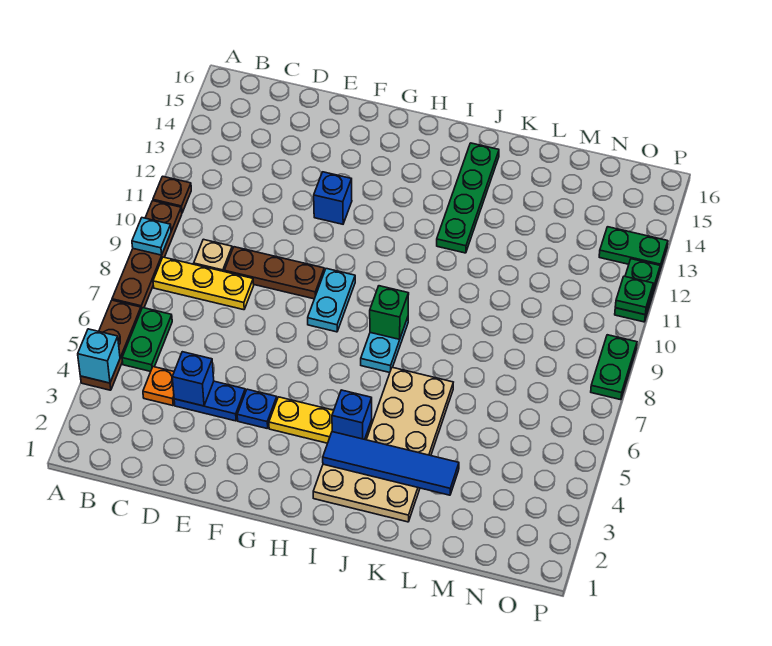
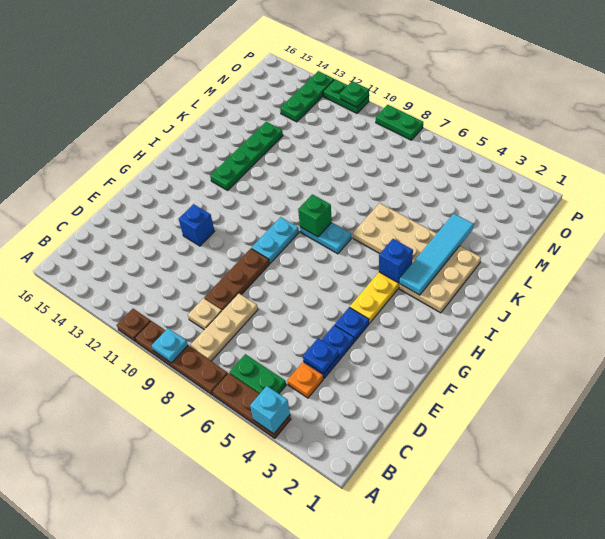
yellow 1x3 plate [153,257,254,310] -> tan 1x3 plate [190,293,258,361]
blue 1x1 brick [172,352,214,406] -> blue 1x1 plate [303,338,339,374]
cyan 1x2 plate [308,269,355,332] -> cyan 1x2 plate turned to [252,217,299,263]
blue 1x4 tile [323,432,459,495] -> cyan 1x4 tile [400,214,473,295]
green 1x4 plate [437,143,499,253] -> green 1x4 plate turned to [210,122,283,190]
green 1x2 plate [599,227,668,270] -> green 1x3 plate [280,71,334,122]

